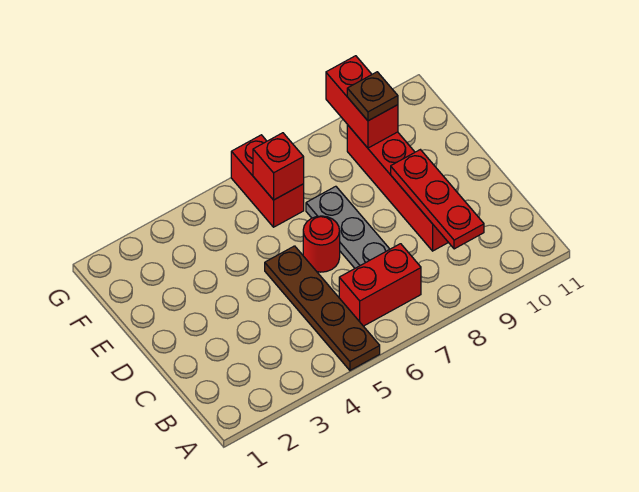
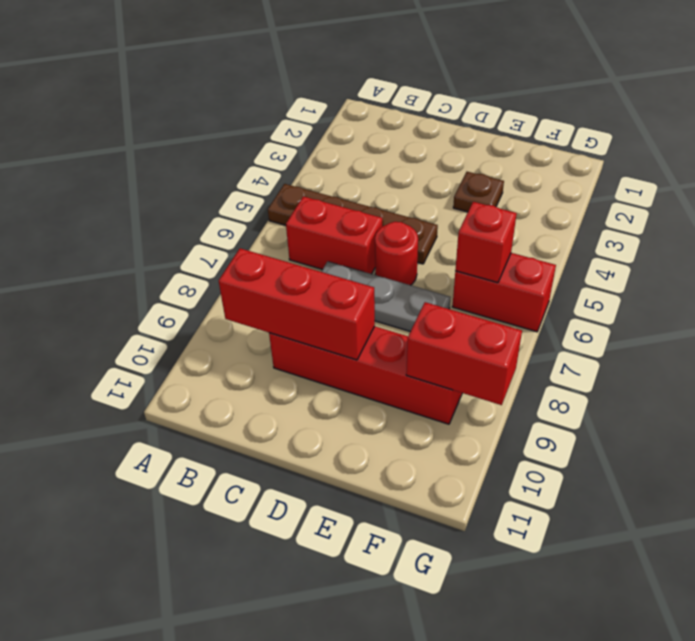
red 1x2 brick [339,244,421,326] -> red 1x2 brick turned to [286,196,382,274]
red 1x3 plate [391,150,484,249] -> red 1x3 brick [219,248,375,360]
brown 1x1 plate [347,72,398,121] -> brown 1x1 plate moved to [453,172,504,212]

